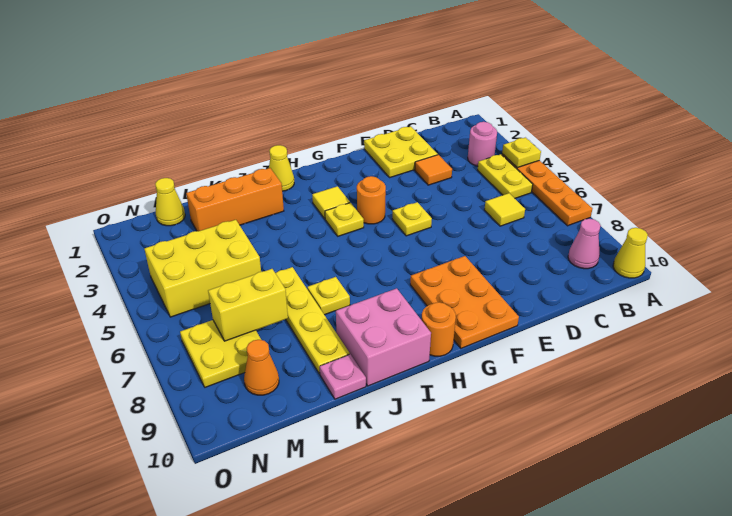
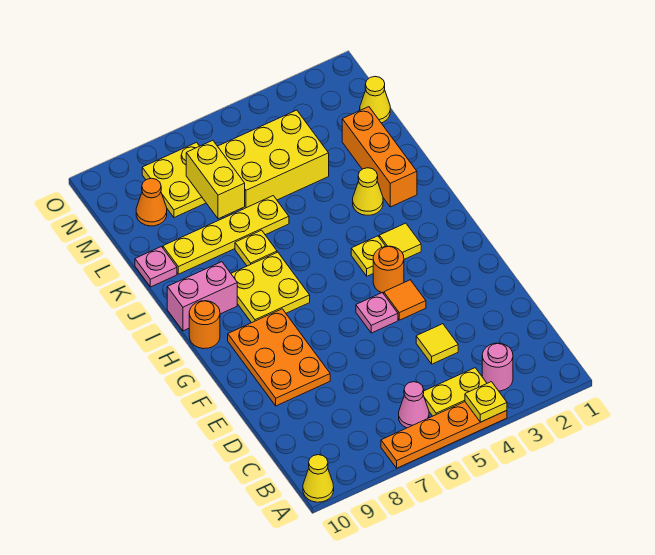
pink 1x1 cone [568,219,601,269] -> pink 1x1 cone moved to [399,382,429,428]
yellow 1x1 tile [484,193,525,226] -> yellow 1x1 tile moved to [416,324,458,364]
yellow 2x2 plate [364,126,438,178] -> yellow 2x2 plate moved to [231,252,310,323]
orange 1x1 tile [415,155,452,185] -> orange 1x1 tile moved to [383,280,426,320]
yellow 1x1 plate [392,202,432,236] -> pink 1x1 plate [356,293,398,333]
orange 2x3 plate [410,256,519,348] -> orange 2x3 plate turned to [228,309,330,406]
yellow 1x1 cone [269,145,294,191] -> yellow 1x1 cone moved to [353,168,383,215]
pink 2x2 brick [336,288,431,386] -> pink 1x2 brick [167,262,237,331]
yellow 2x3 brick [144,220,261,317] -> yellow 2x3 brick turned to [218,110,329,209]

